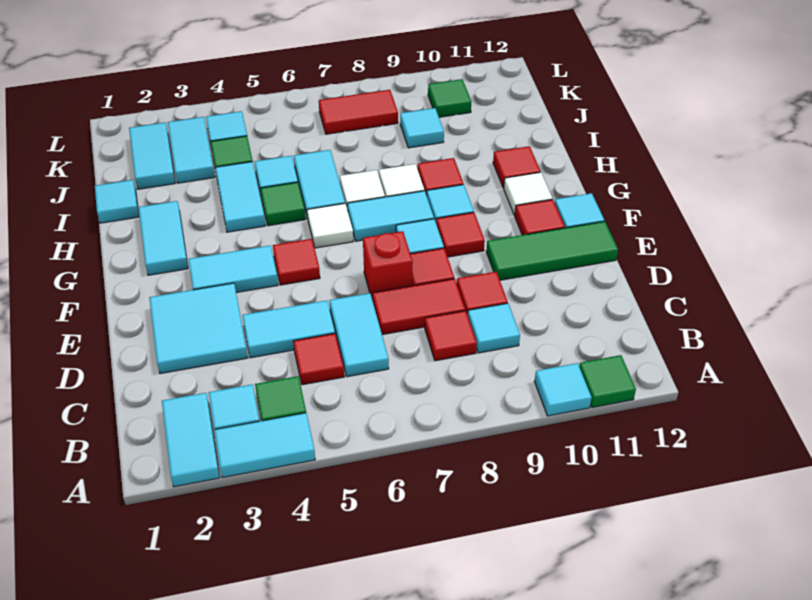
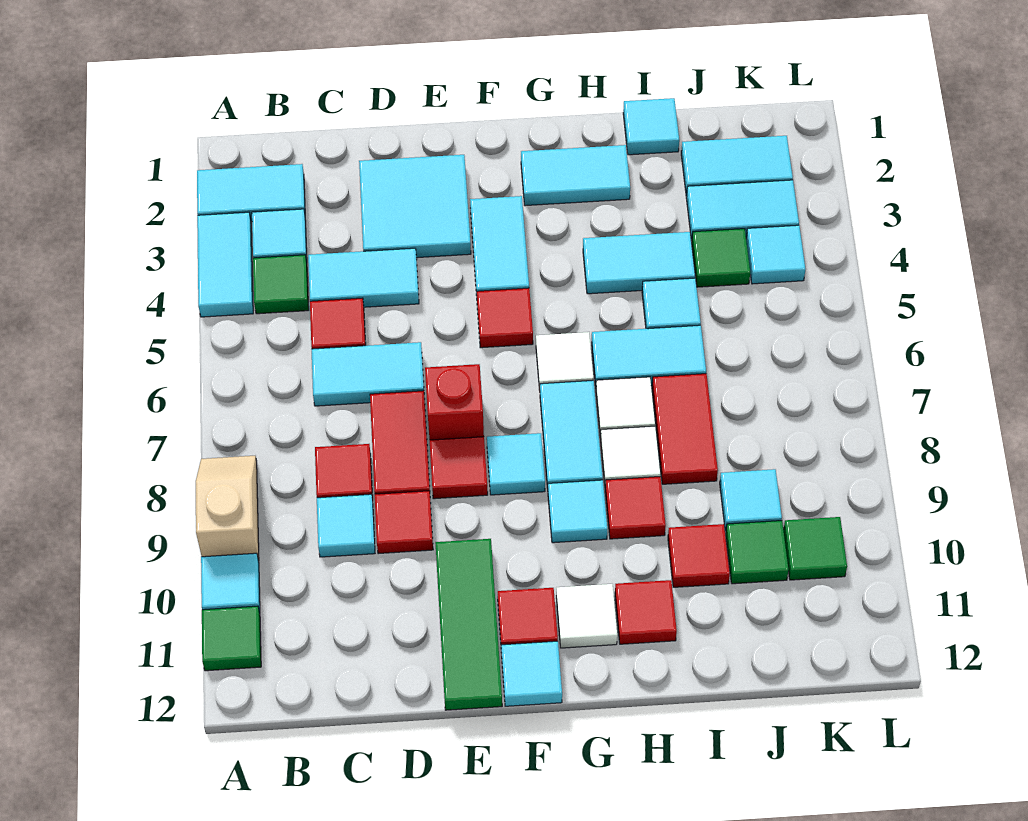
none -> tan 1x2 slope [196,456,259,561]
cyan 1x2 tile [242,300,335,358] -> cyan 1x2 tile turned to [308,248,419,307]
red 1x1 tile [436,212,485,257] -> red 1x1 tile moved to [668,524,730,587]
green 1x1 tile [260,182,306,226] -> green 1x1 tile moved to [726,521,789,584]
red 1x2 tile [319,90,398,134] -> red 1x2 tile moved to [652,374,718,484]

